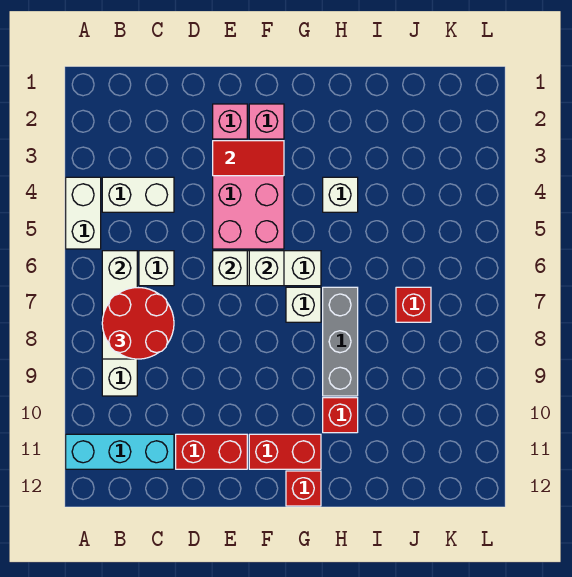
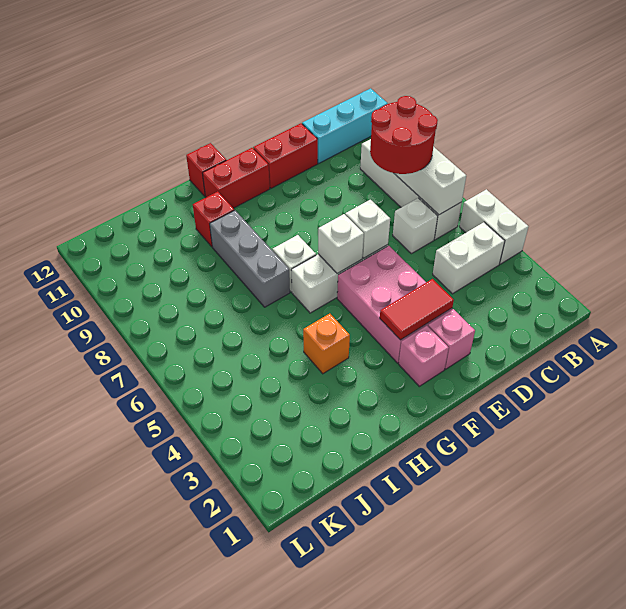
white 1x1 brick [323,177,358,212] -> orange 1x1 brick [303,314,350,374]
red 1x1 brick [396,287,431,322] -> none

